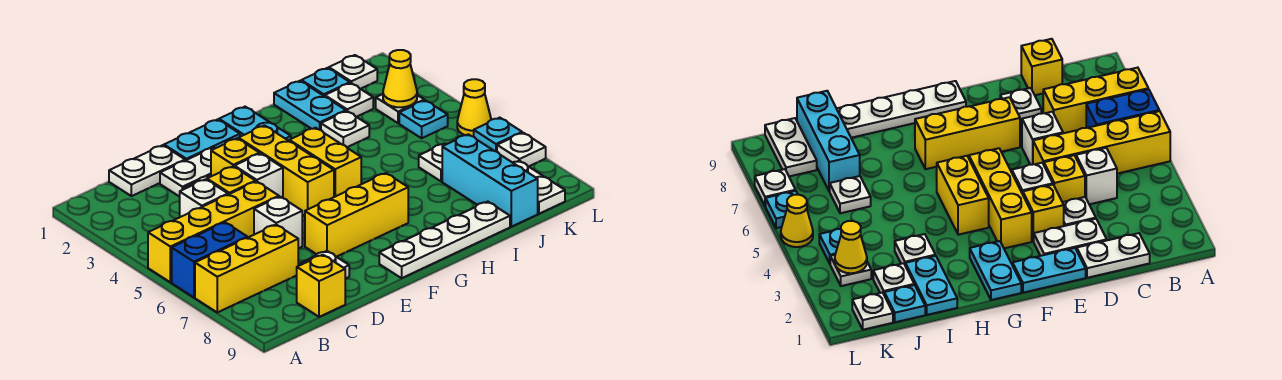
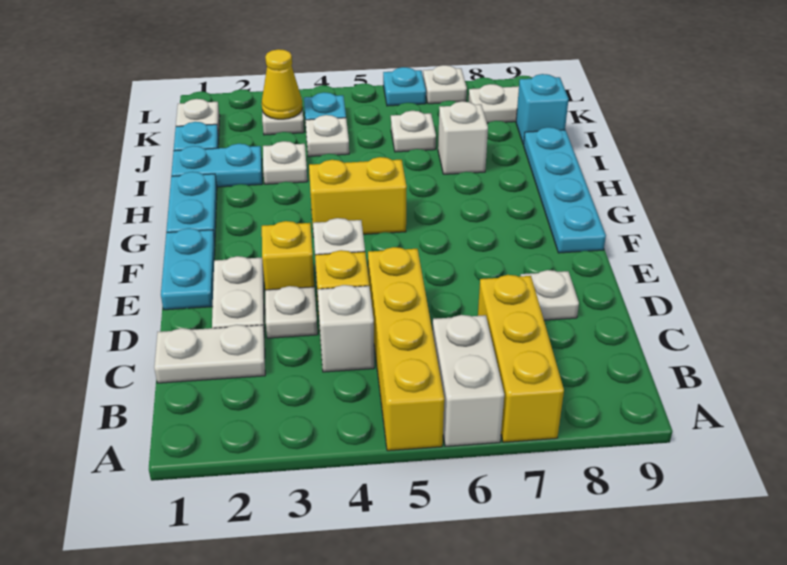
blue 1x2 brick [172,222,247,297] -> white 1x2 brick [433,315,504,446]
white 1x2 plate [109,145,185,196] -> white 1x2 plate turned to [154,325,265,383]
yellow 1x1 brick [297,255,345,317] -> none
white 1x1 brick [254,197,302,248] -> white 1x1 brick moved to [438,101,488,174]
yellow 1x3 brick [305,173,408,257] -> none
yellow 1x3 brick [238,126,334,216] -> none
white 1x4 plate [379,202,510,278] -> cyan 1x4 plate [524,127,606,253]
cyan 1x2 plate [219,107,291,141] -> cyan 1x2 plate turned to [166,172,217,241]
white 1x1 plate [325,83,373,117] -> white 1x1 plate moved to [305,115,349,157]
cyan 1x3 brick [442,134,538,227] -> cyan 1x1 brick [516,74,569,145]
yellow 1x1 cone [457,79,491,137] -> none

